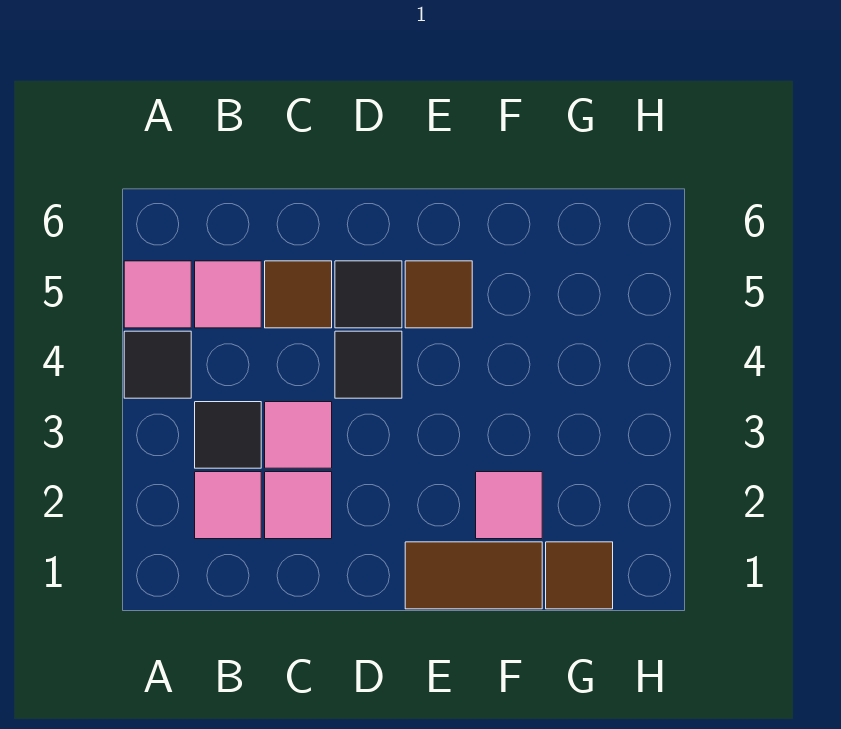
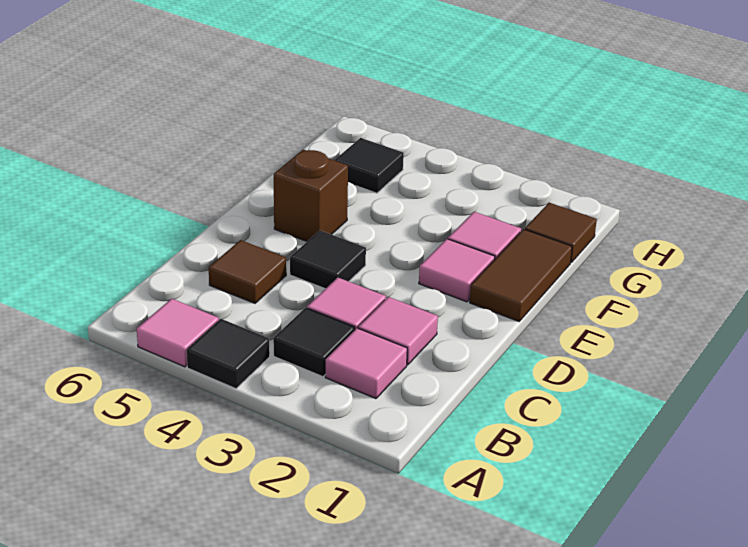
pink 1x1 tile [195,261,261,328] -> pink 1x1 tile moved to [419,239,495,302]
black 1x1 tile [335,261,402,328] -> black 1x1 tile moved to [335,138,404,193]
brown 1x1 tile [405,261,472,328] -> brown 1x1 brick [274,150,348,241]

